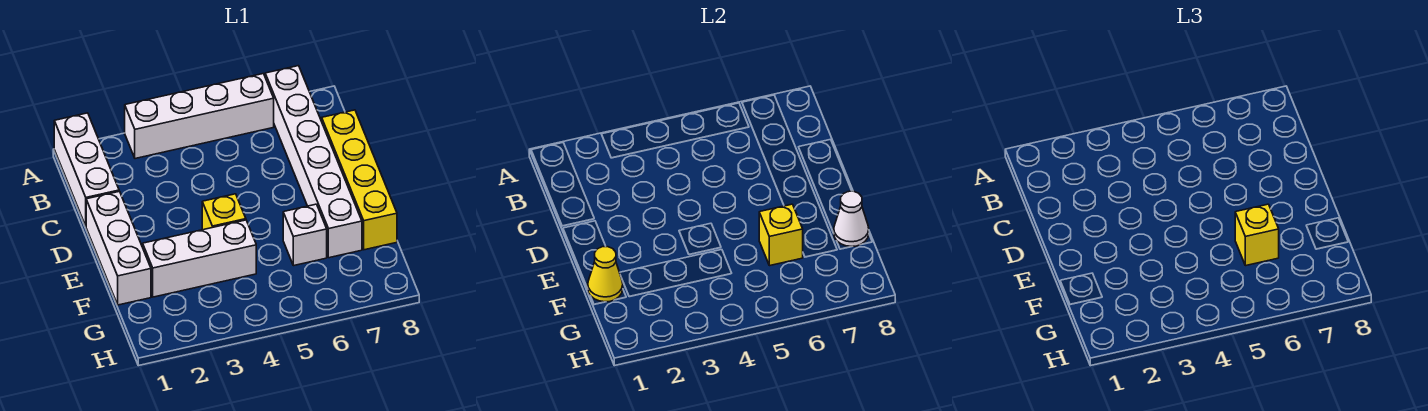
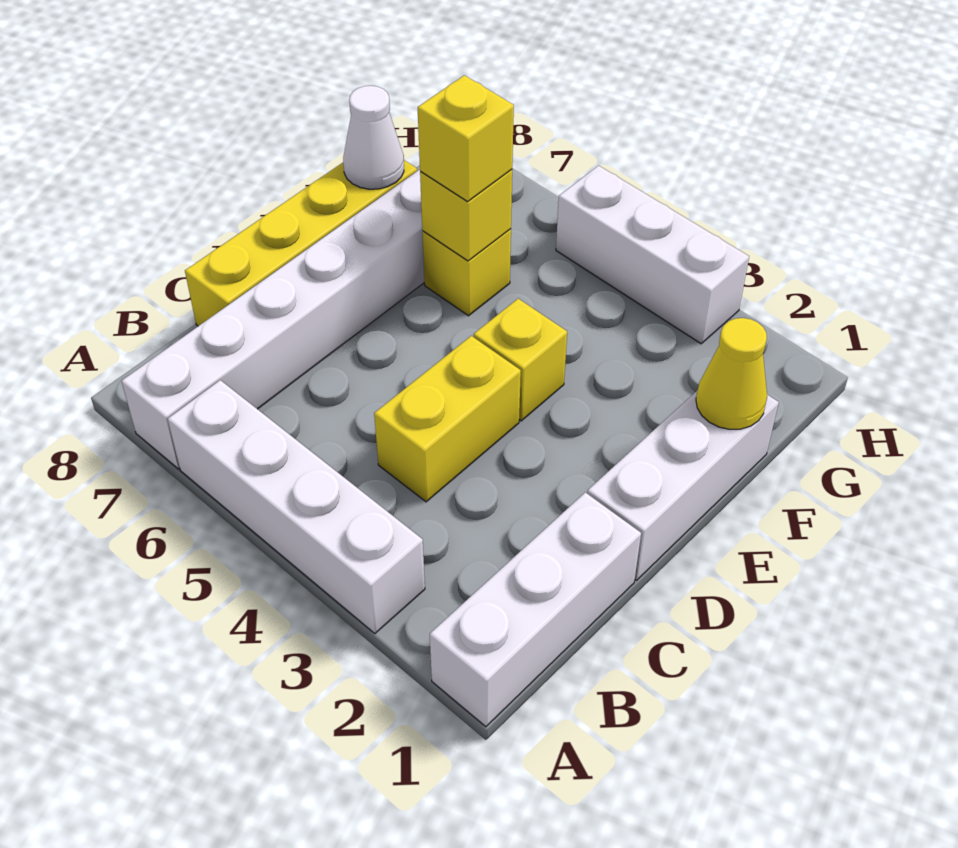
none -> yellow 1x2 brick [374,336,521,502]
white 1x3 brick [143,220,256,297] -> white 1x3 brick moved to [556,166,749,344]
white 1x1 brick [283,204,327,266] -> yellow 1x1 brick [422,229,511,316]

